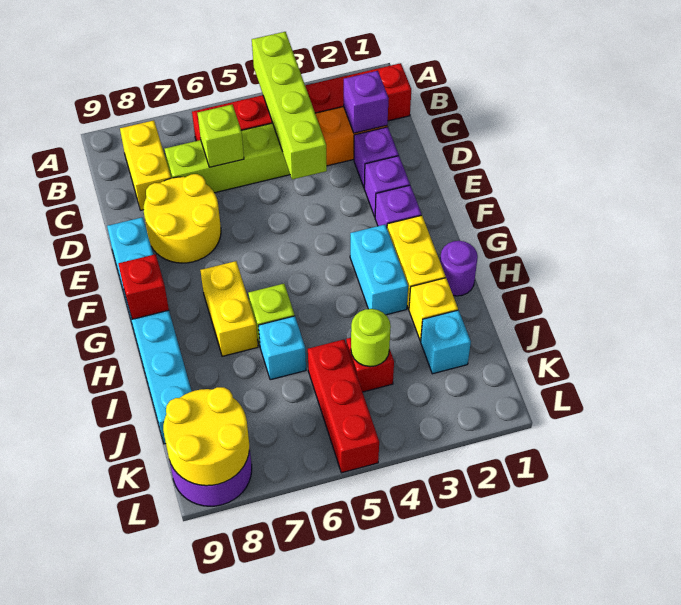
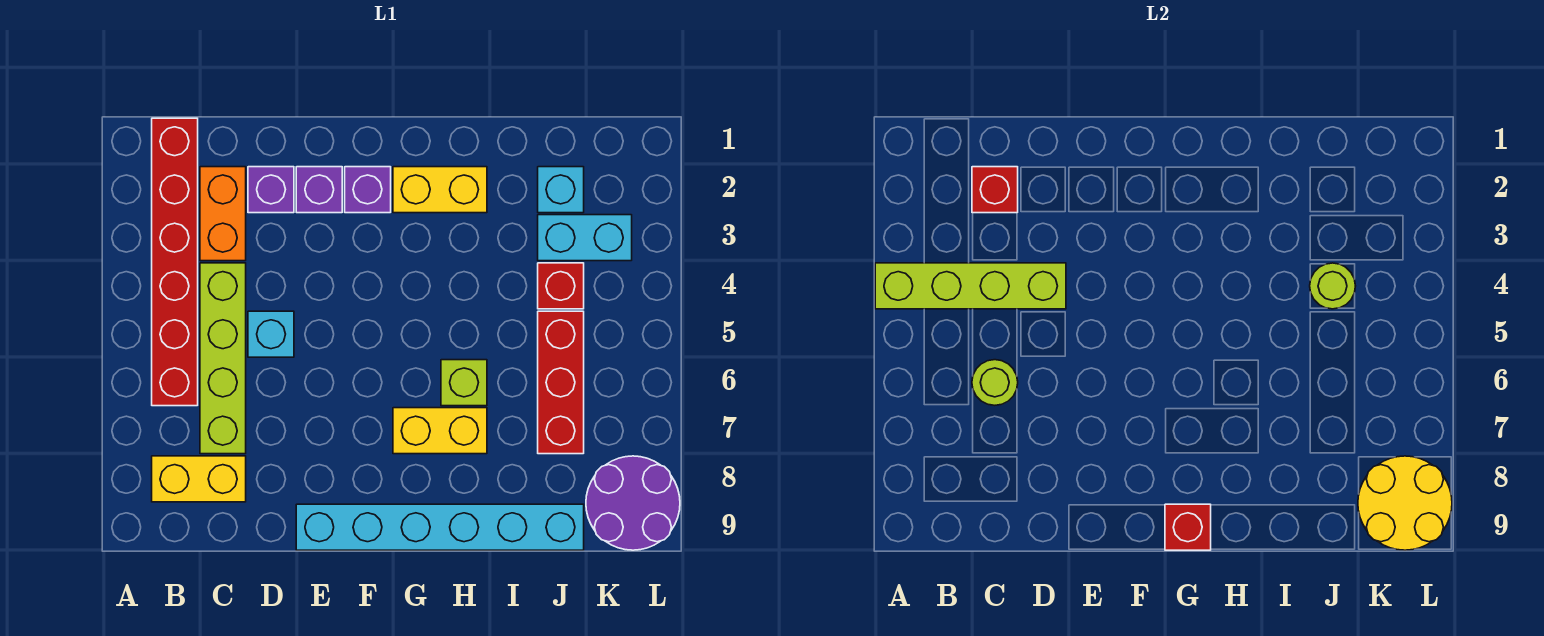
purple 1x1 brick [344,71,389,133] -> red 1x1 brick [972,167,1018,213]
lime 1x1 brick [198,105,244,167] -> lime 1x1 round brick [972,360,1018,405]
yellow 2x2 round brick [144,174,221,263] -> none
cyan 1x2 brick [350,225,408,315] -> cyan 1x2 brick moved to [538,215,632,261]
purple 1x1 round brick [440,241,478,296] -> none
yellow 1x1 brick [409,278,458,341] -> none
cyan 1x1 brick [258,316,306,380] -> cyan 1x1 brick moved to [248,311,294,357]
red 1x3 brick [308,340,379,473] -> red 1x3 brick turned to [538,311,584,454]

